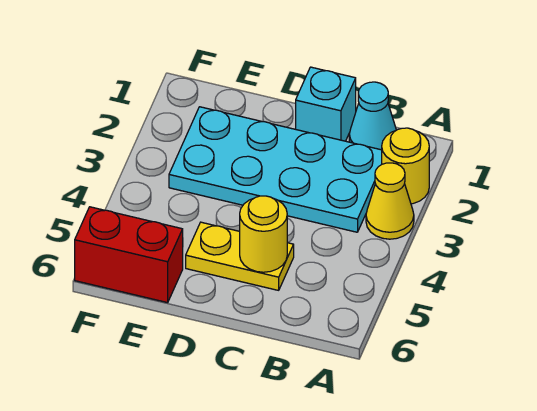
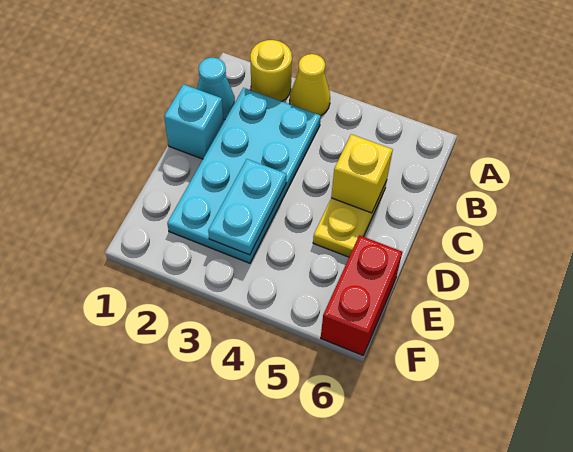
yellow 1x1 round brick [240,196,287,272] -> yellow 1x1 brick [331,134,393,213]
none -> cyan 1x2 plate [208,159,287,255]

